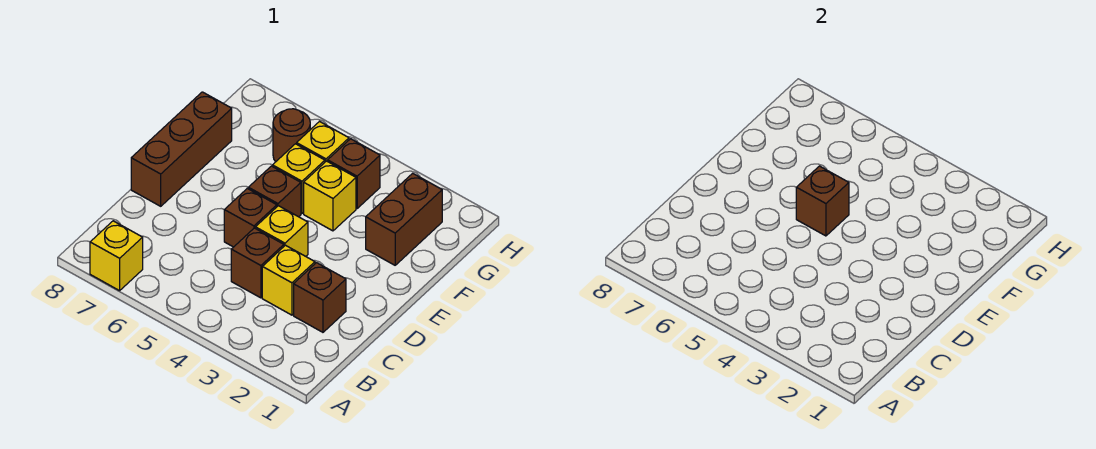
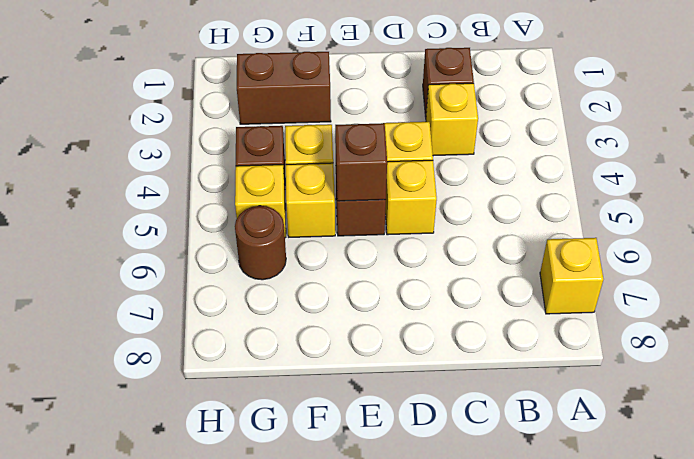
brown 1x1 brick [231,228,284,298] -> none
brown 1x1 brick [224,188,277,247] -> yellow 1x1 brick [385,160,437,235]
brown 1x3 brick [131,92,232,206] -> none

